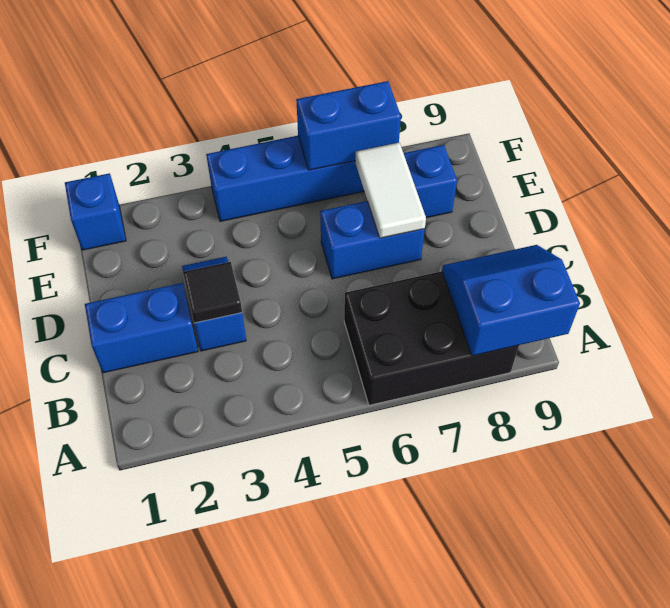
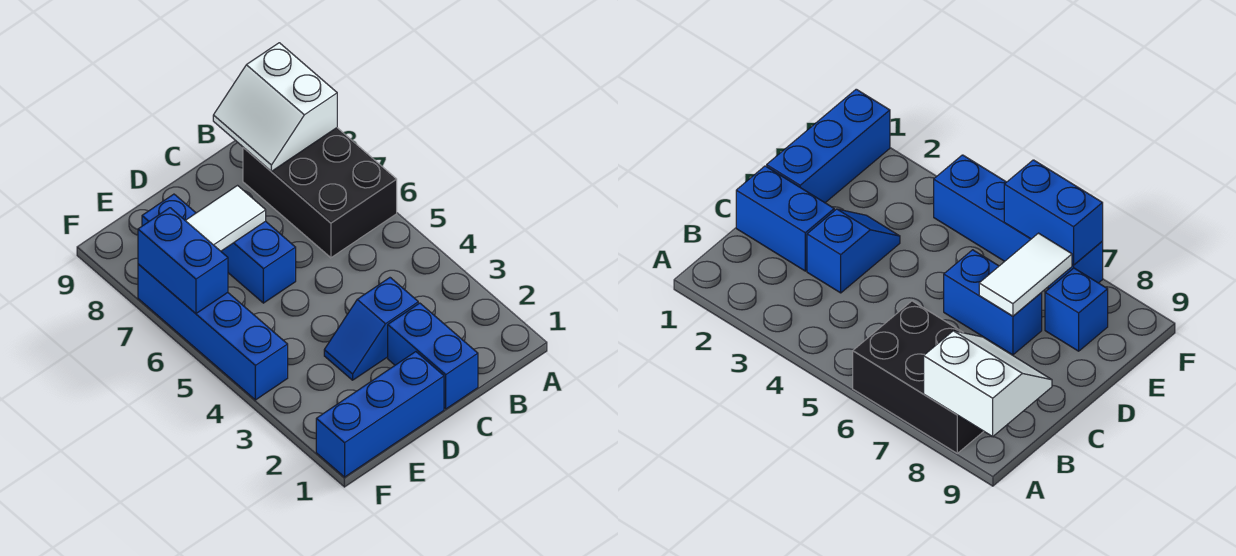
blue 2x2 slope [442,245,580,356] -> white 2x2 slope [213,43,337,171]
black 1x1 tile [183,262,242,323] -> none
blue 1x1 brick [65,173,126,250] -> blue 1x3 brick [316,352,444,477]

